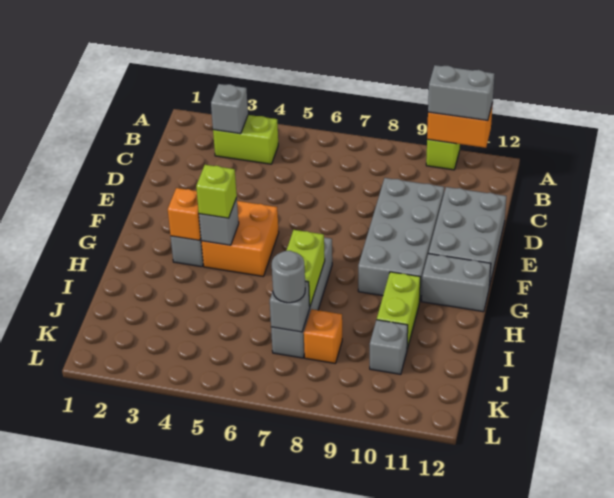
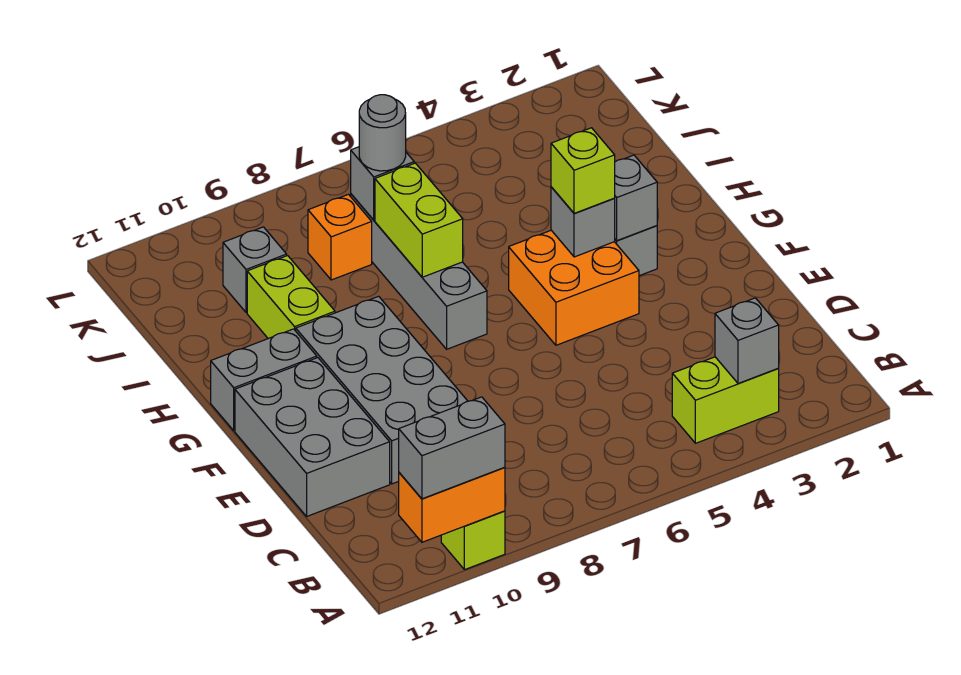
orange 1x1 brick [168,188,201,240] -> grey 1x1 brick [614,155,657,241]

